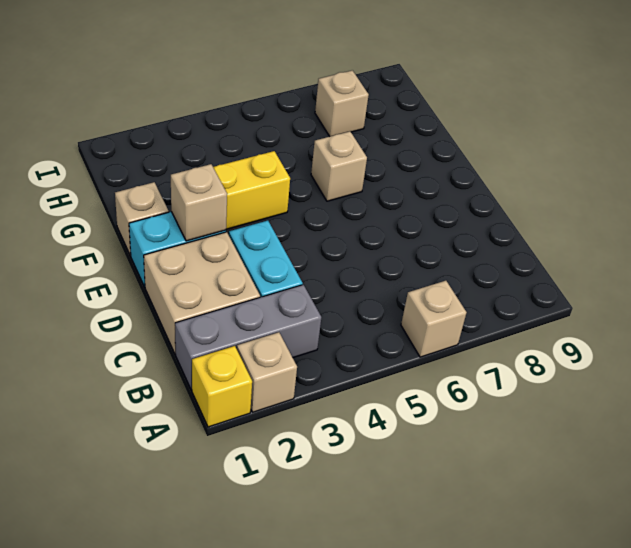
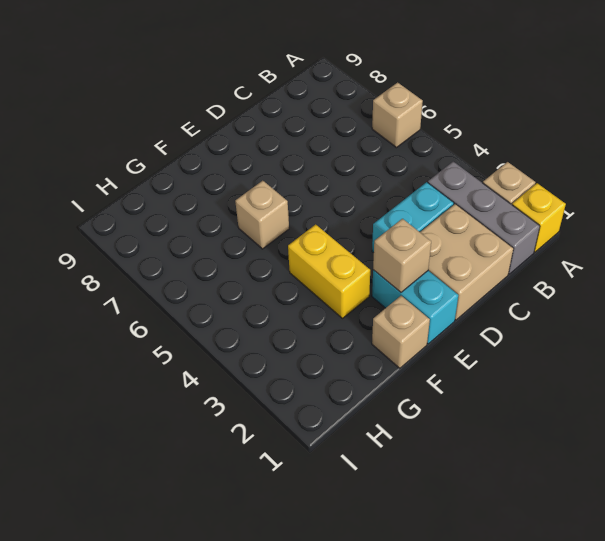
tan 1x1 brick [315,70,369,136] -> none

